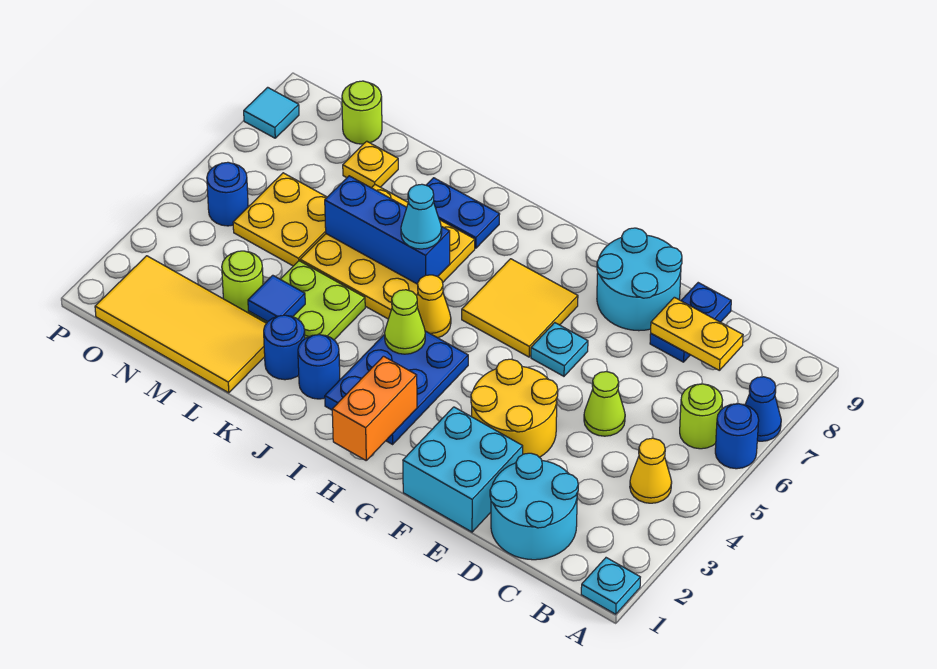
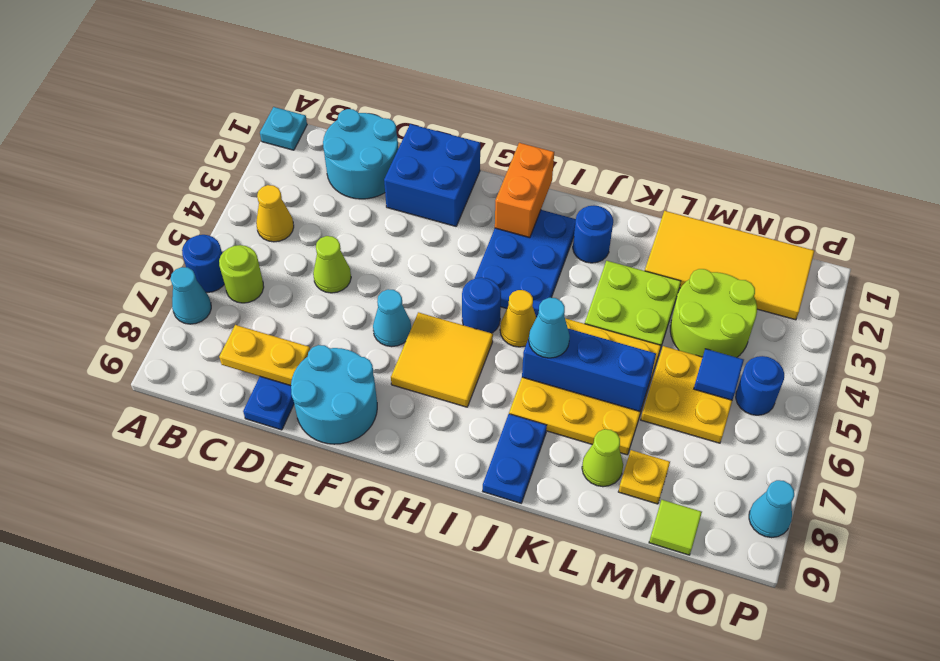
blue 1x1 cone [745,377,781,441] -> cyan 1x1 cone [171,267,211,324]
cyan 2x2 brick [403,407,523,532] -> blue 2x2 brick [384,124,480,226]
yellow 2x2 round brick [471,359,558,457] -> none
cyan 1x1 plate [531,323,588,376] -> cyan 1x1 cone [373,289,411,347]
lime 1x1 cone [385,290,425,354] -> lime 1x1 cone moved to [582,429,623,487]
blue 1x2 plate [426,178,500,248] -> blue 1x2 plate turned to [483,414,547,503]
blue 1x1 round brick [264,315,305,380] -> blue 1x1 round brick moved to [462,278,501,333]
blue 1x1 tile [248,275,305,322] -> blue 1x1 tile moved to [694,349,744,400]
lime 1x1 round brick [222,251,263,313] -> lime 2x2 round brick [670,269,757,357]
lime 1x1 round brick [342,81,382,144] -> lime 1x1 tile [649,500,702,555]
cyan 1x1 tile [244,87,299,138] -> cyan 1x1 cone [749,480,794,538]

